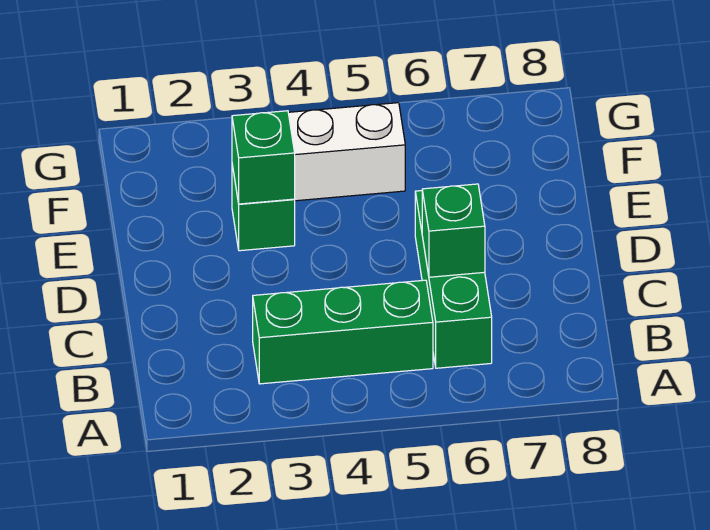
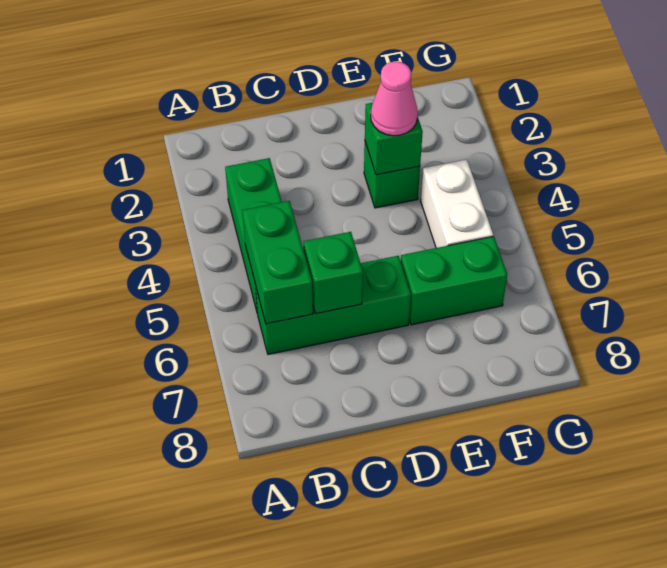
none -> green 1x2 brick [243,201,313,324]
none -> pink 1x1 cone [371,61,418,136]
none -> green 1x2 brick [400,236,507,325]

